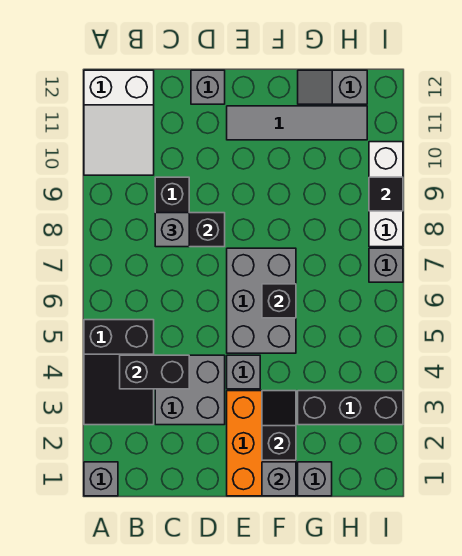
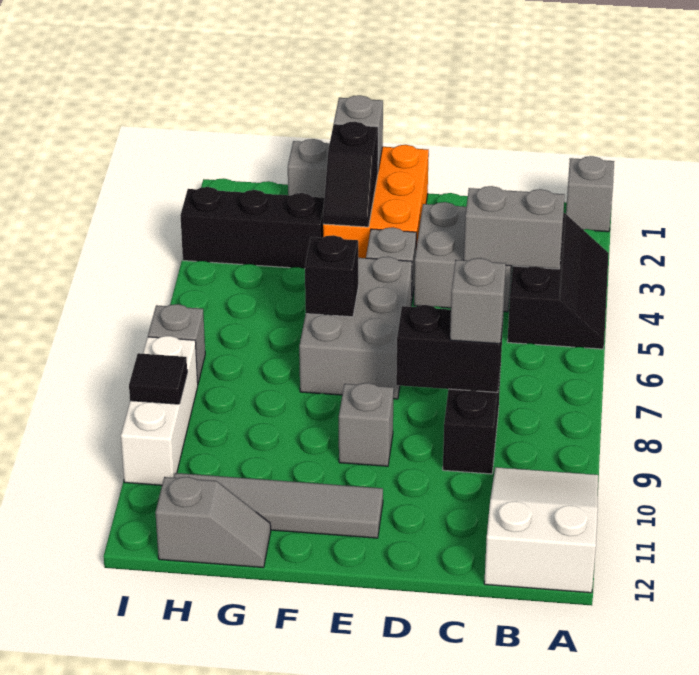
black 2x3 slope [84,320,154,425] -> black 2x3 slope turned to [507,213,609,349]
black 1x2 brick [120,355,189,389] -> grey 1x2 brick [464,186,565,269]
grey 1x1 brick [191,70,225,104] -> grey 1x1 brick moved to [339,383,394,466]

